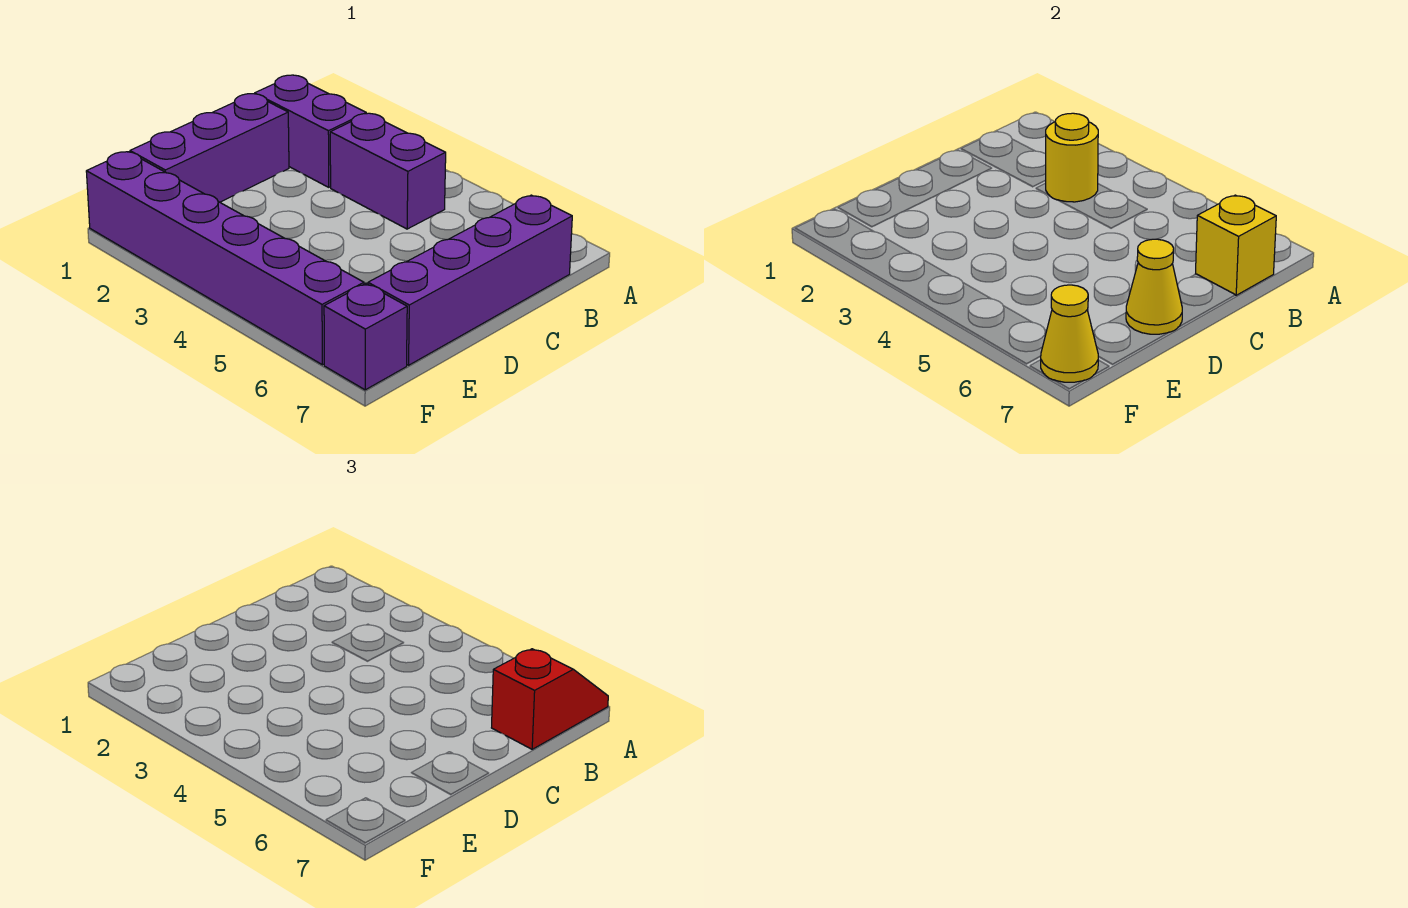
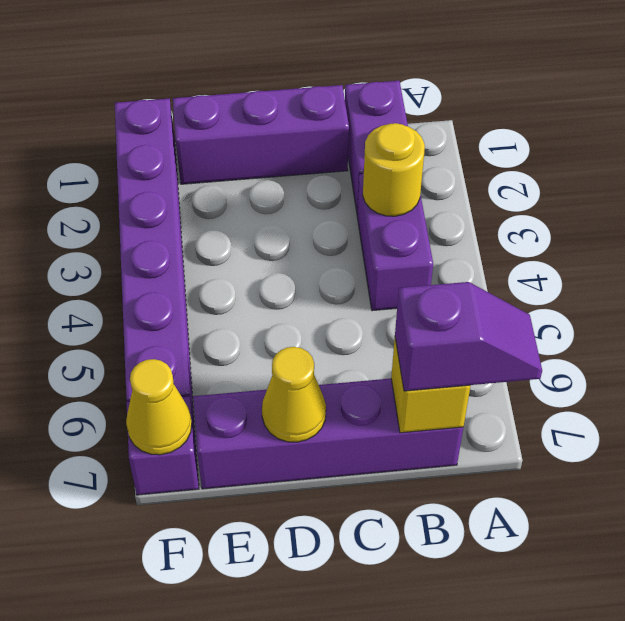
red 1x2 slope [492,649,608,749] -> purple 1x2 slope [395,282,542,391]

